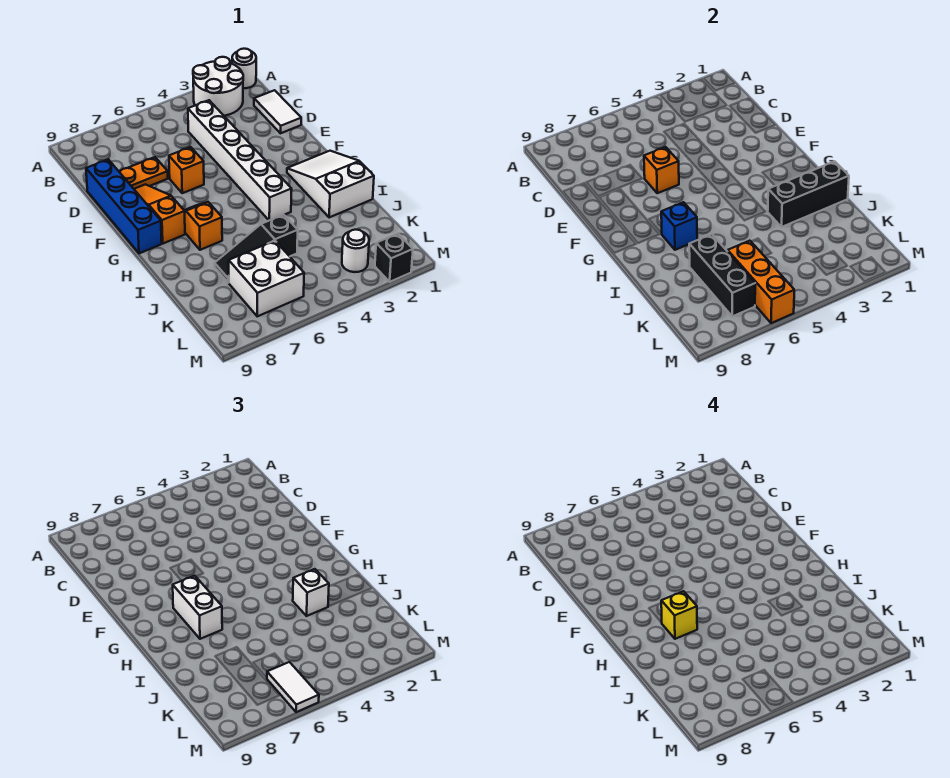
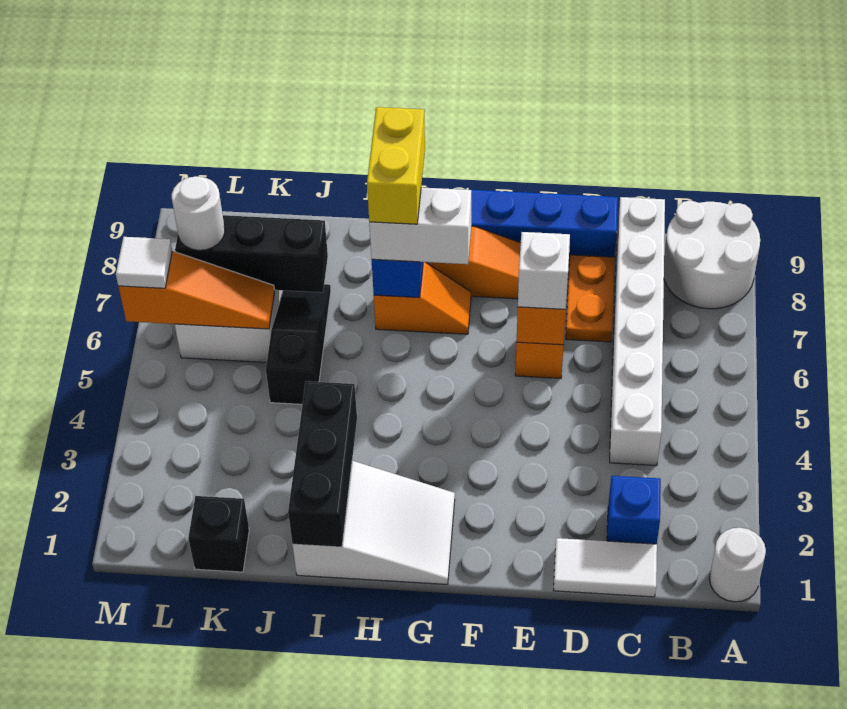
white 2x2 round brick [193,57,243,116] -> white 2x2 round brick moved to [664,201,760,309]
none -> blue 1x1 brick [607,476,661,544]
white 1x6 brick [188,100,292,220] -> white 1x6 brick turned to [610,197,665,466]
yellow 1x1 brick [661,591,697,639] -> yellow 1x2 brick [367,107,425,224]
white 1x1 brick [293,569,329,616] -> white 1x1 brick moved to [518,232,570,310]
orange 1x3 brick [727,241,794,323] -> orange 1x3 slope [118,251,275,329]
white 1x1 round brick [342,230,369,272] -> white 1x1 round brick moved to [172,176,225,250]
white 1x2 tile [267,662,319,712] -> white 1x1 tile [116,237,172,288]
black 1x1 brick [375,234,413,282] -> black 1x1 brick moved to [188,496,249,572]

